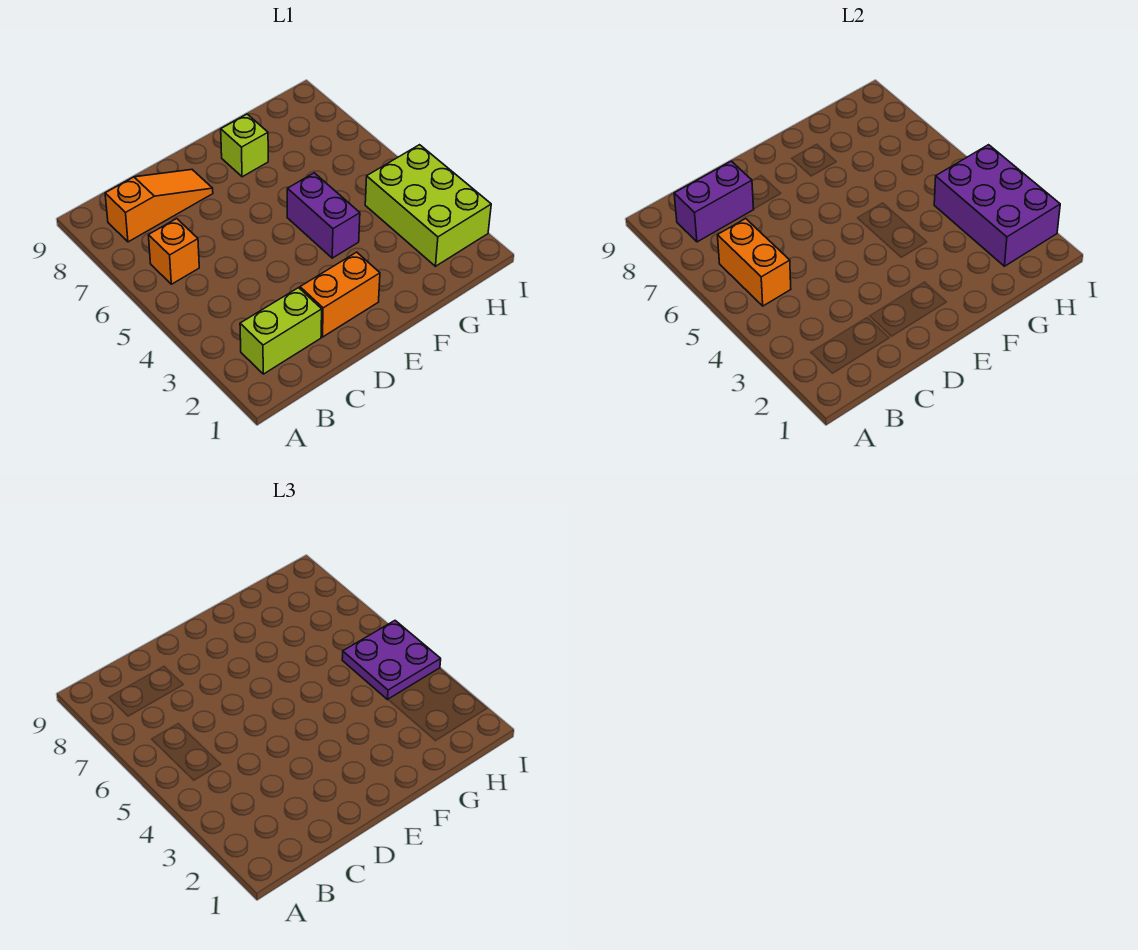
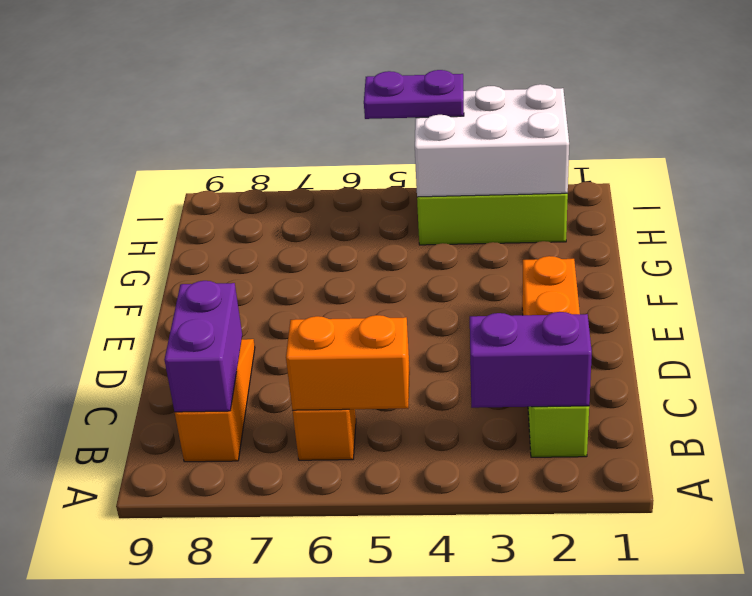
purple 1x2 brick [287,173,360,258] -> purple 1x2 brick moved to [470,312,592,408]
lime 1x1 brick [221,114,268,177] -> none
purple 2x3 brick [934,145,1060,266] -> white 2x3 brick [415,84,569,197]
purple 2x2 plate [342,621,441,699] -> purple 1x2 plate [364,70,464,119]

